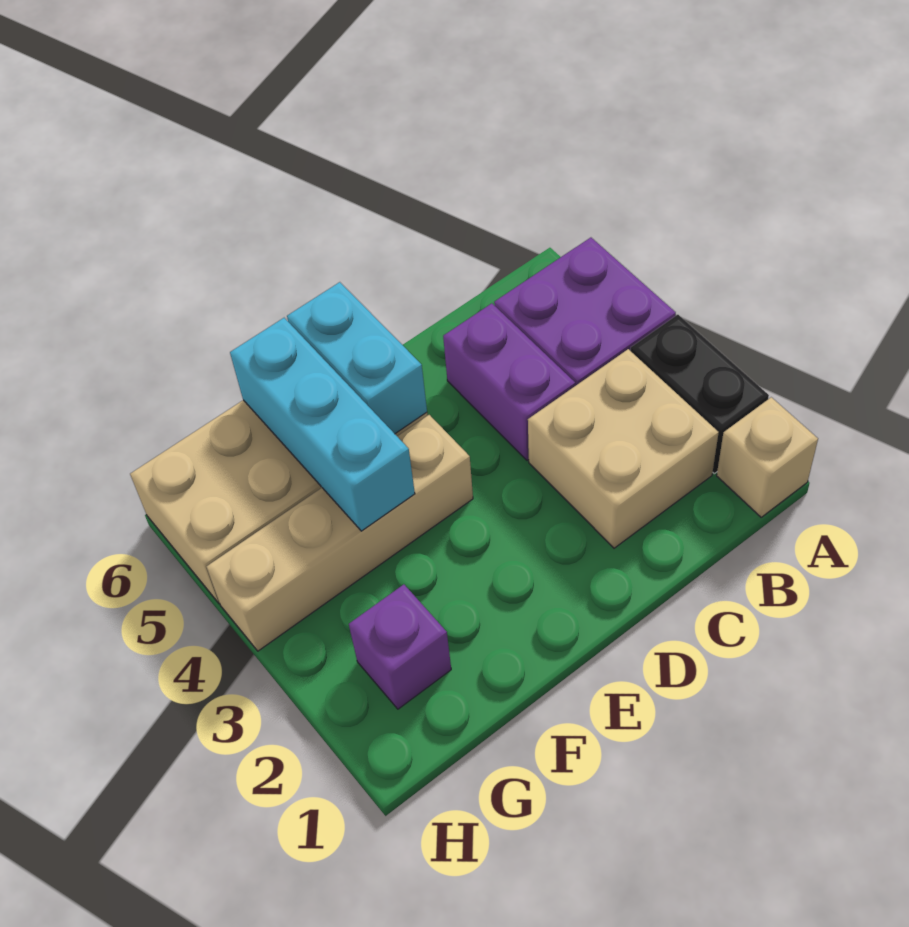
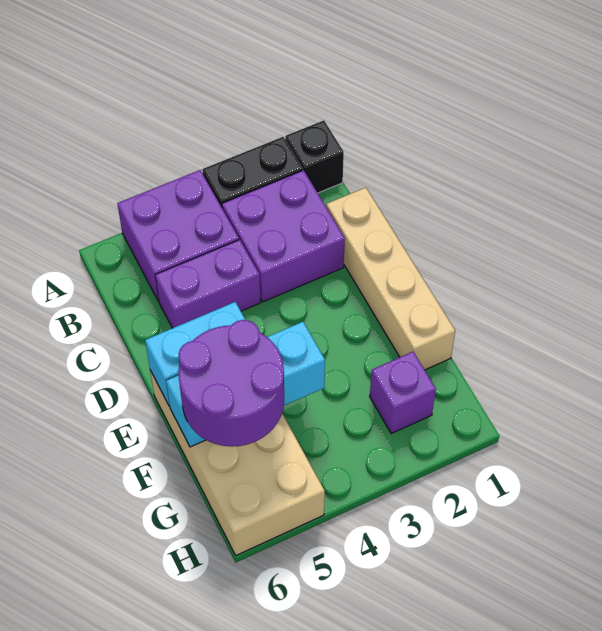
tan 1x1 brick [717,397,818,517] -> black 1x1 brick [285,120,344,193]
tan 2x2 brick [528,349,719,548] -> purple 2x2 brick [222,170,345,302]
tan 1x4 brick [206,415,473,651] -> tan 1x4 brick moved to [326,188,455,370]
none -> purple 2x2 round brick [178,320,284,447]

